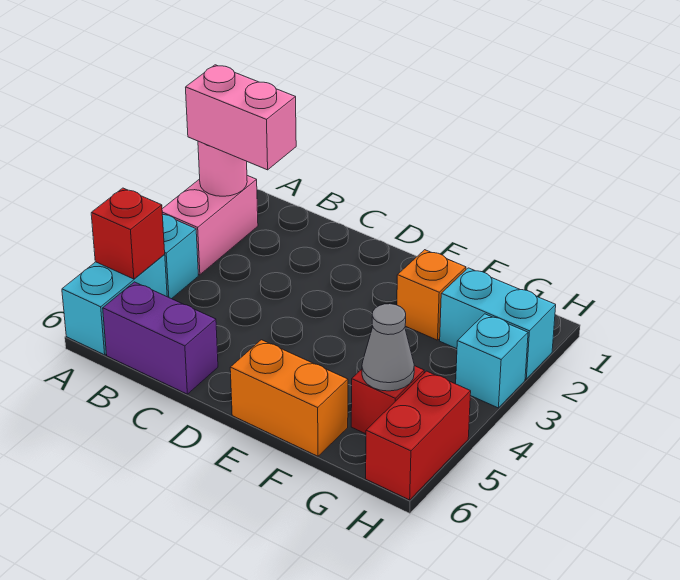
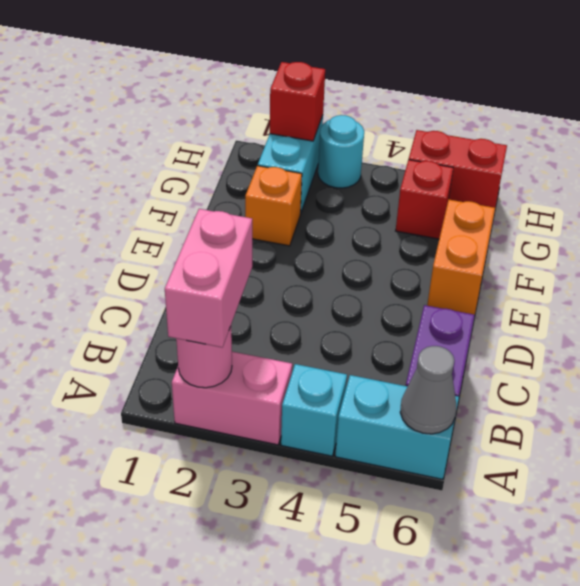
red 1x1 brick [91,188,165,279] -> red 1x1 brick moved to [270,62,325,141]
grey 1x1 cone [362,304,414,391] -> grey 1x1 cone moved to [400,346,456,434]
cyan 1x1 brick [456,314,528,408] -> cyan 1x1 round brick [318,115,364,188]

